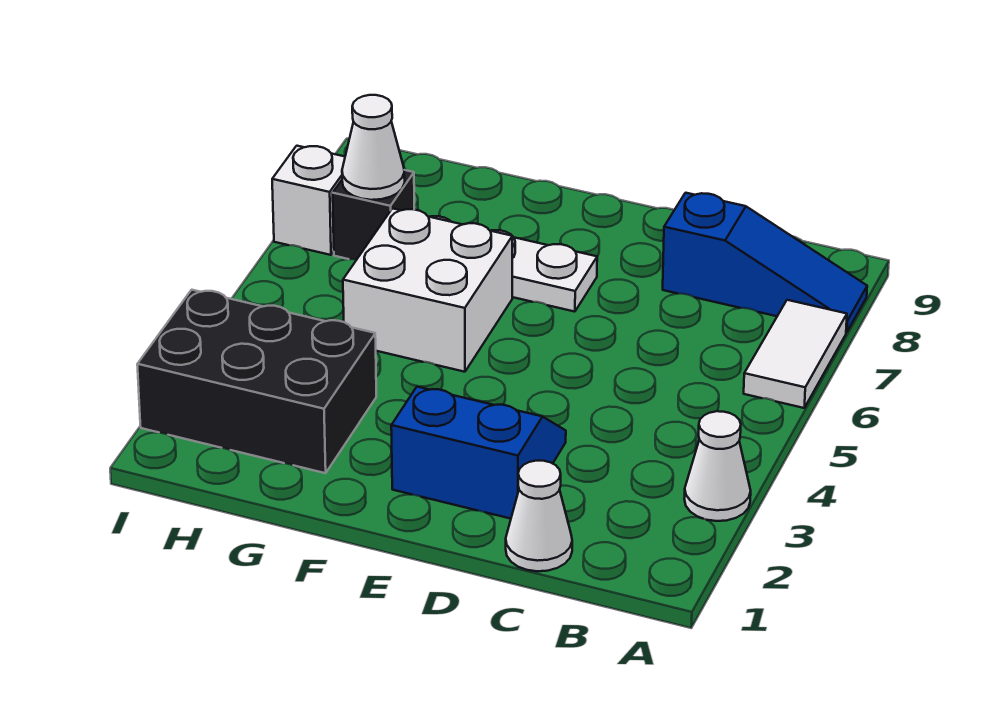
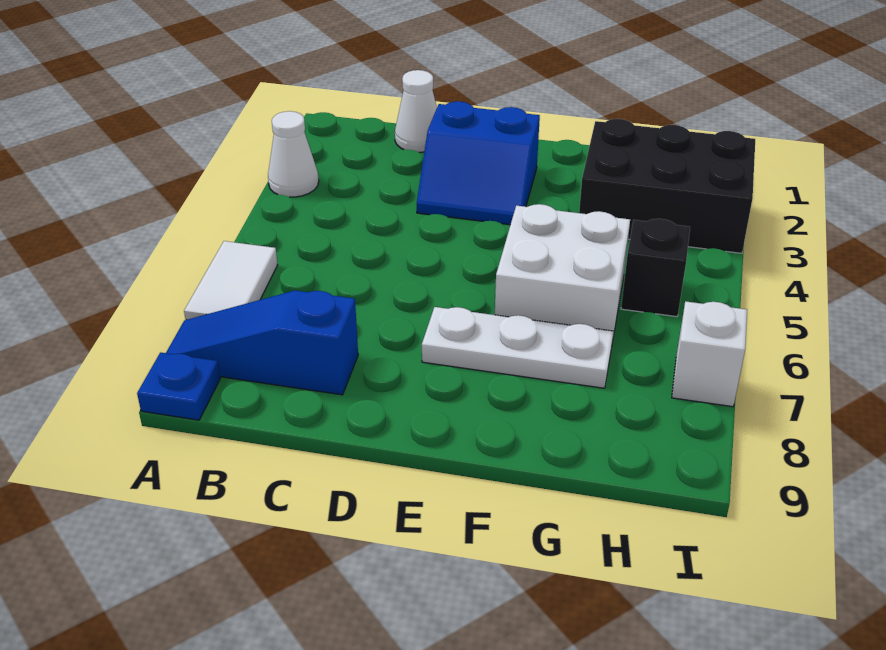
none -> blue 1x1 plate [137,353,220,420]
black 1x1 brick [333,170,414,260] -> black 1x1 brick moved to [621,219,690,317]
white 1x1 cone [342,95,405,200] -> none

